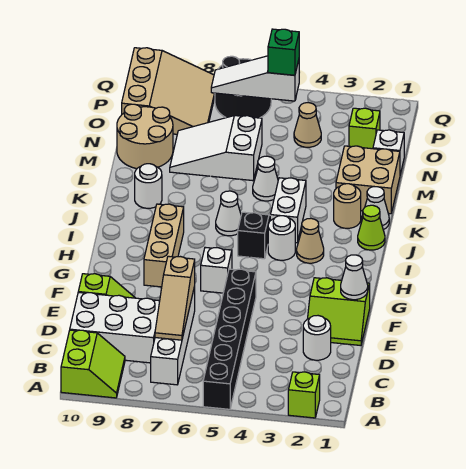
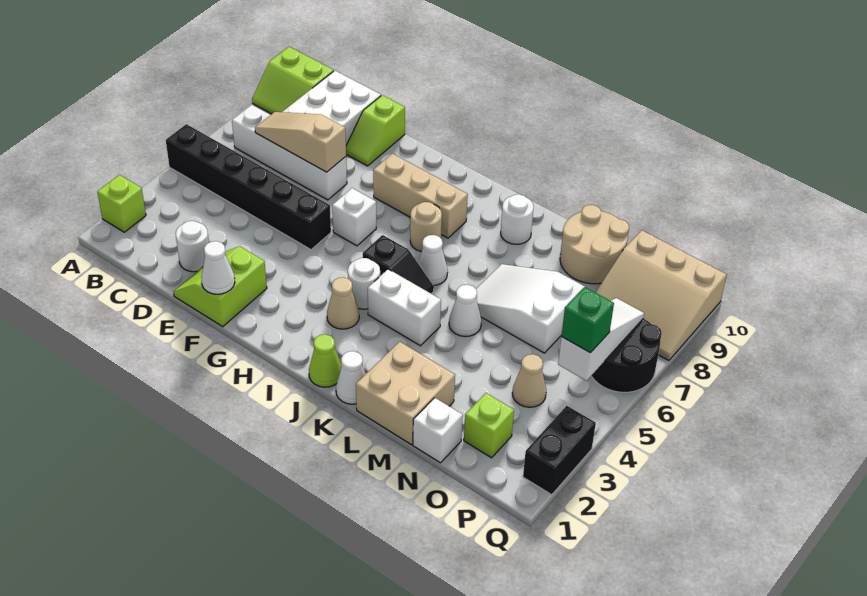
tan 1x1 round brick [334,184,361,228] -> tan 1x1 round brick moved to [410,202,442,252]
white 2x3 slope [170,116,262,181] -> white 2x3 slope turned to [476,264,585,353]
none -> black 1x2 brick [523,406,596,495]

